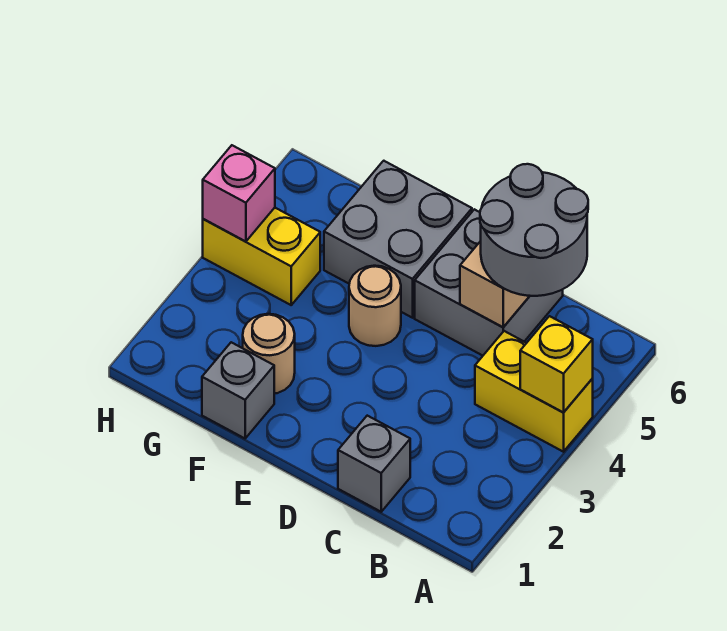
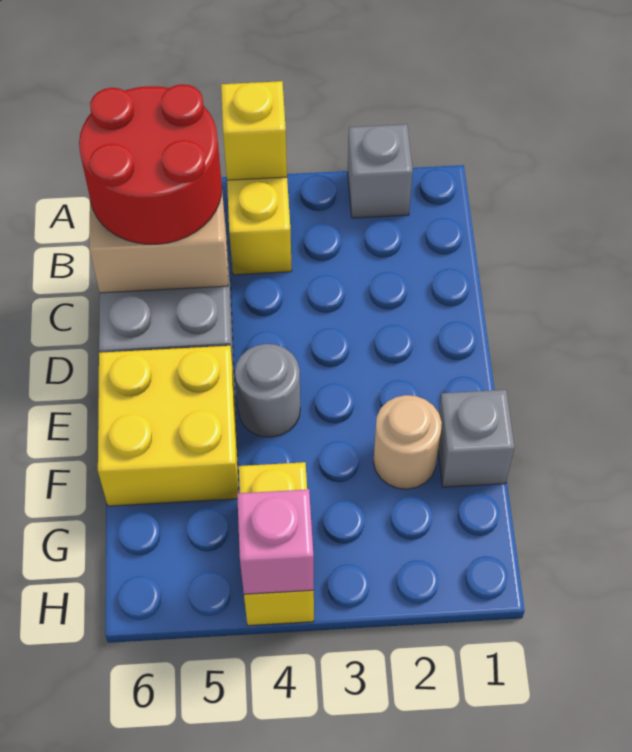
grey 2x2 round brick [480,164,588,296] -> red 2x2 round brick [79,84,222,244]
grey 1x1 brick [338,416,410,512] -> grey 1x1 brick moved to [348,124,413,218]
tan 1x1 round brick [349,266,401,346] -> grey 1x1 round brick [235,344,300,437]
grey 2x2 brick [324,161,472,318] -> yellow 2x2 brick [98,346,239,506]

